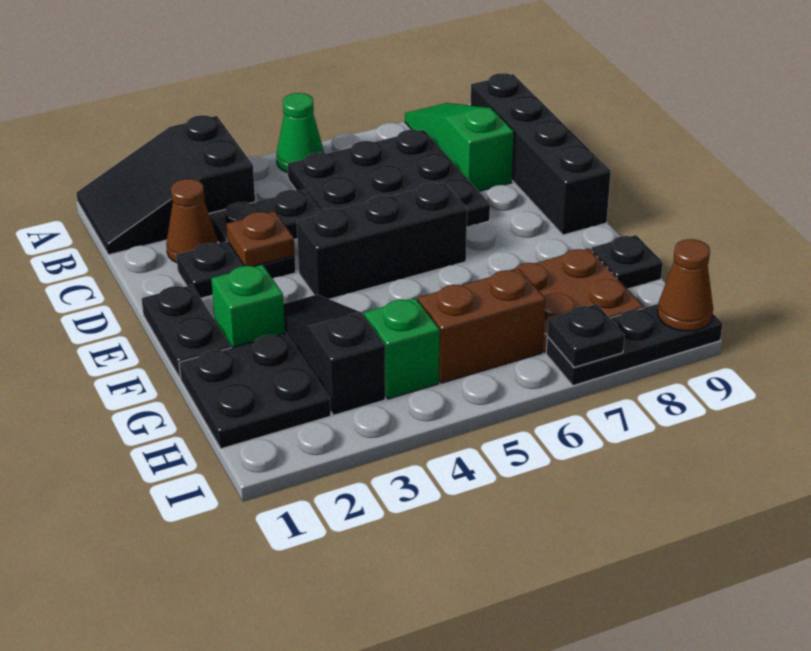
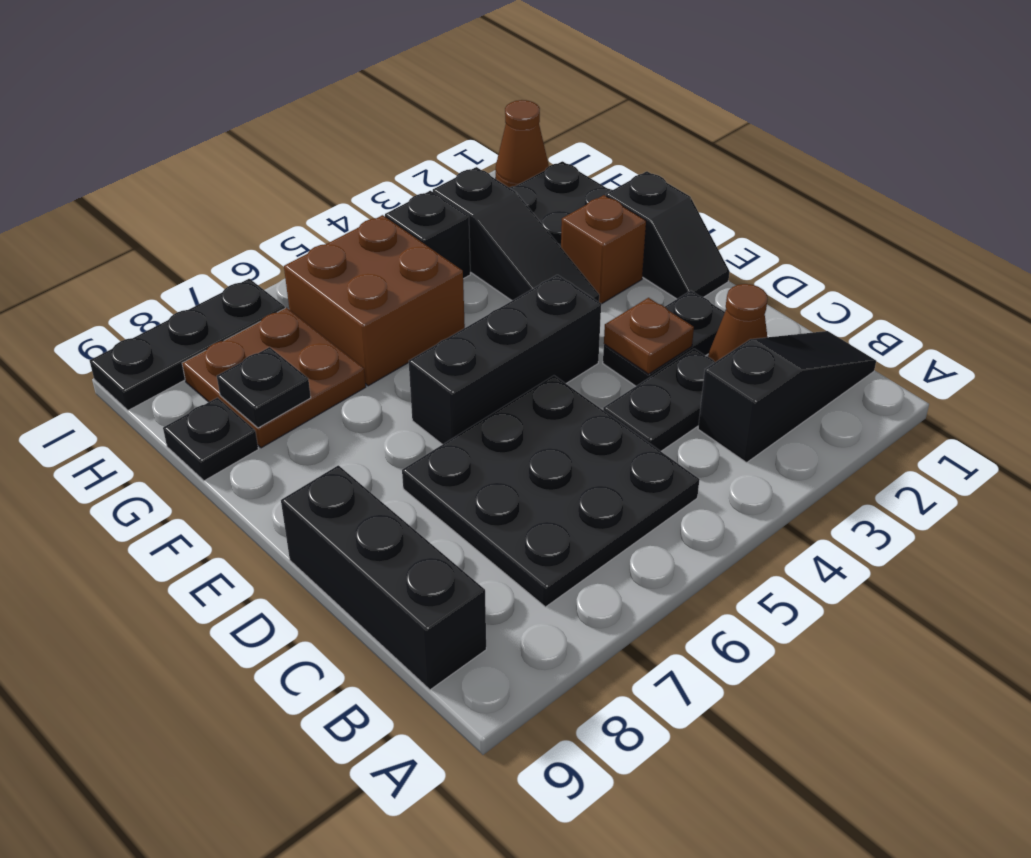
black 2x3 slope [76,115,255,255] -> black 1x3 slope [698,331,876,463]
green 1x1 cone [276,93,324,173] -> none
green 1x3 slope [405,103,514,191] -> none
black 1x4 brick [471,73,611,235] -> black 1x3 brick [281,465,486,690]
black 1x2 plate [142,285,231,378] -> black 1x2 slope [606,171,730,299]
green 1x1 brick [211,264,285,348] -> brown 1x1 brick [561,195,646,304]
green 1x1 brick [364,298,440,399] -> black 1x1 brick [385,191,470,279]
brown 1x2 brick [418,269,546,383] -> brown 2x2 brick [284,215,465,386]
black 1x1 plate [547,304,625,367] -> black 1x1 plate moved to [217,347,311,428]
brown 1x1 cone [658,239,713,331] -> brown 1x1 cone moved to [496,100,549,187]

